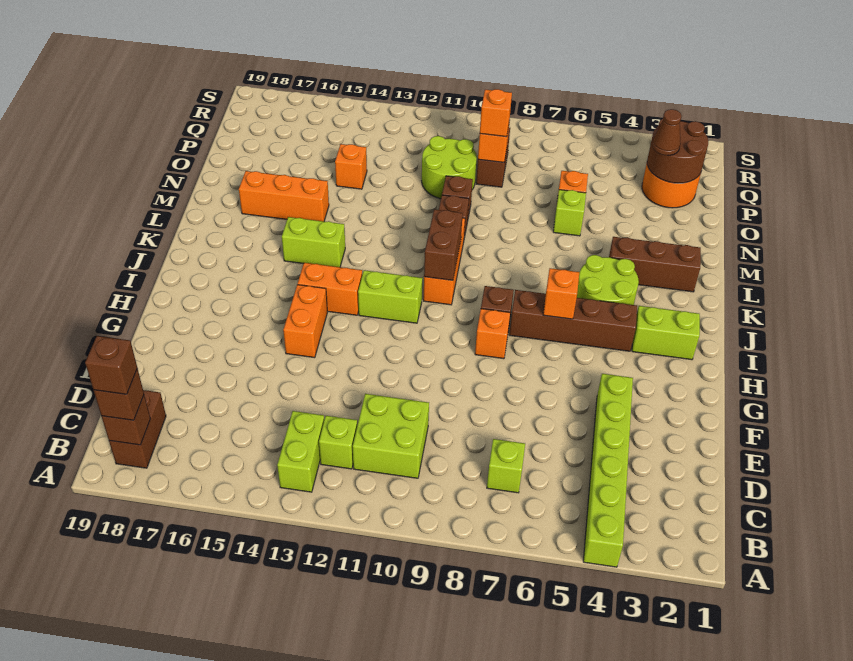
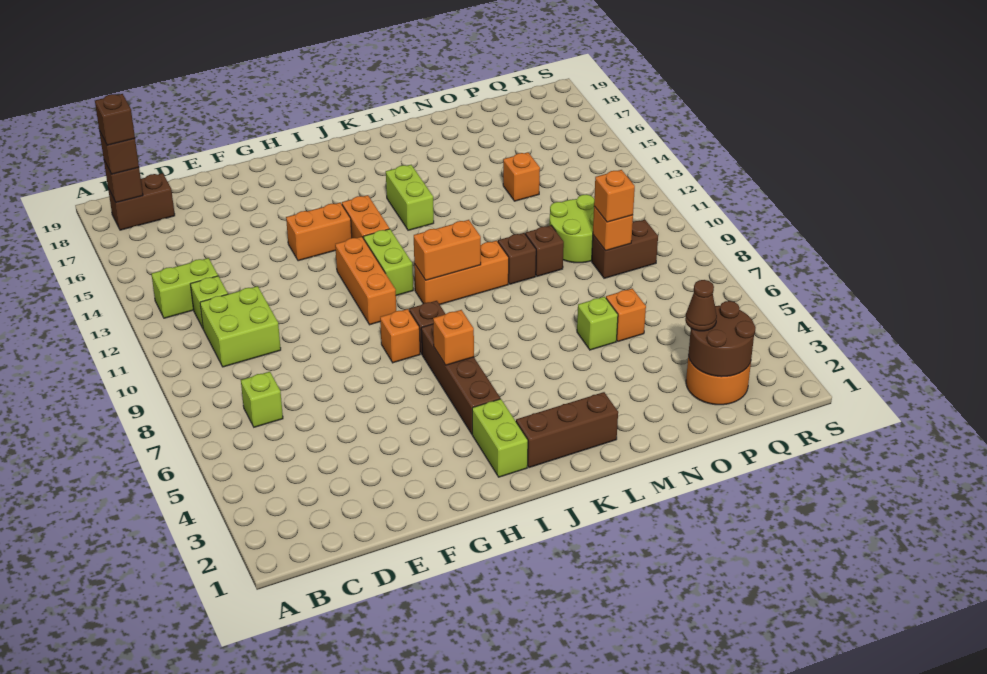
lime 1x6 brick [583,374,633,567] -> none
lime 2x2 round brick [577,255,639,305] -> none
brown 1x2 brick [424,209,463,280] -> orange 1x2 brick [414,220,481,280]
brown 1x3 brick [609,237,701,292] -> brown 1x3 brick turned to [516,392,618,468]
orange 1x3 brick [239,171,329,221] -> orange 1x3 brick moved to [335,237,396,325]

